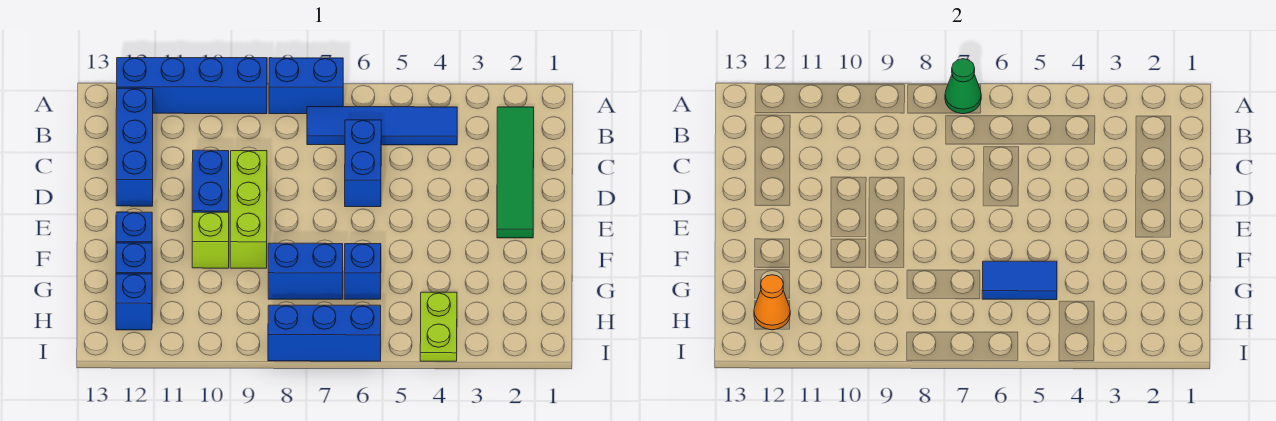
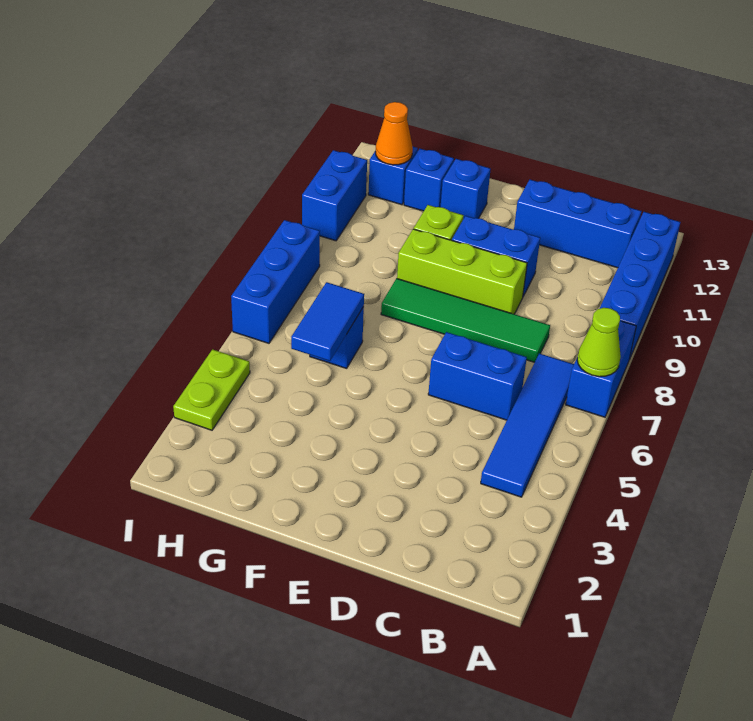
green 1x1 cone [945,59,981,114] -> lime 1x1 cone [577,308,621,377]
green 1x4 tile [497,107,534,238] -> green 1x4 tile moved to [381,278,550,362]
blue 1x2 brick [268,243,343,299] -> blue 1x2 brick moved to [302,150,367,241]
lime 1x2 plate [420,292,457,361] -> lime 1x2 plate turned to [173,349,250,430]

